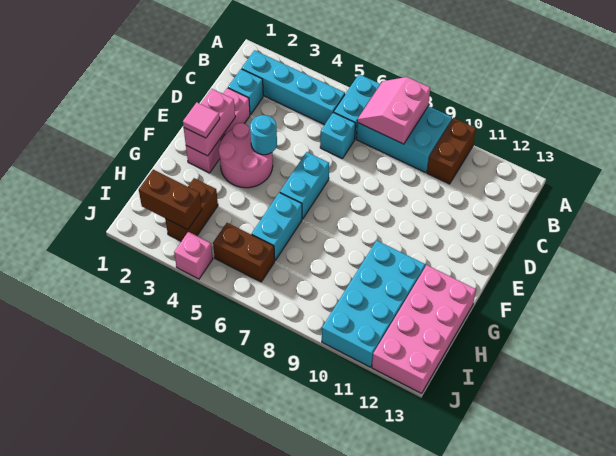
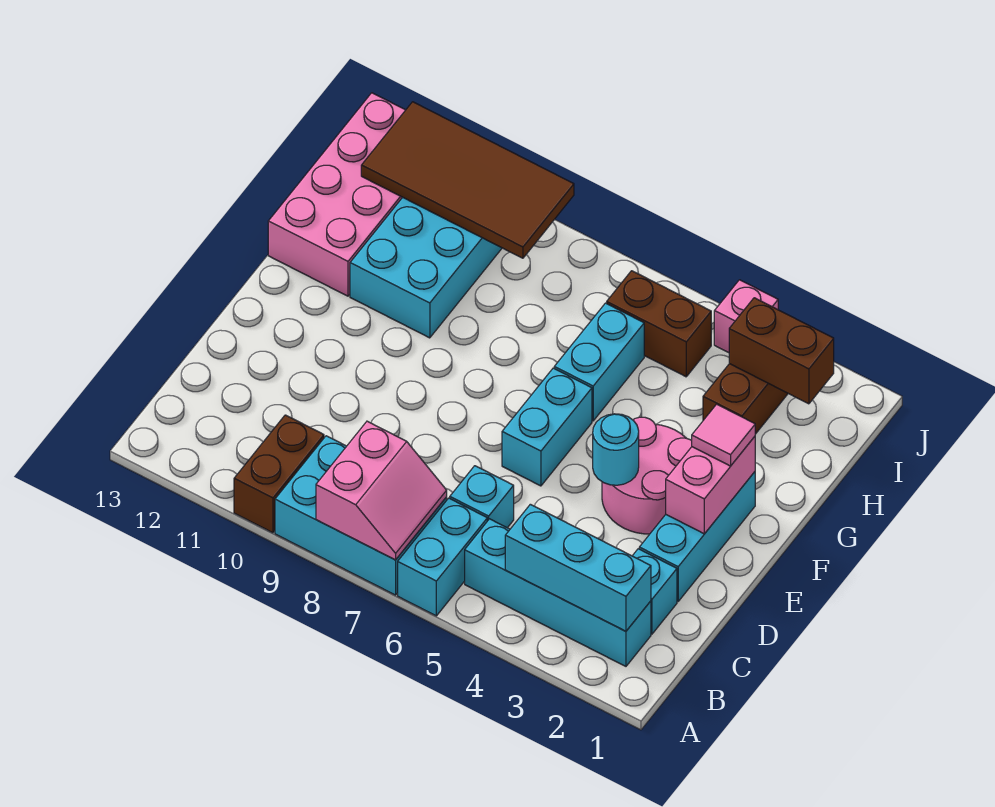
none -> cyan 1x3 brick [505,504,651,631]
pink 1x3 brick [186,88,250,173] -> cyan 1x3 brick [639,472,755,601]
none -> brown 2x4 tile [361,102,574,258]

